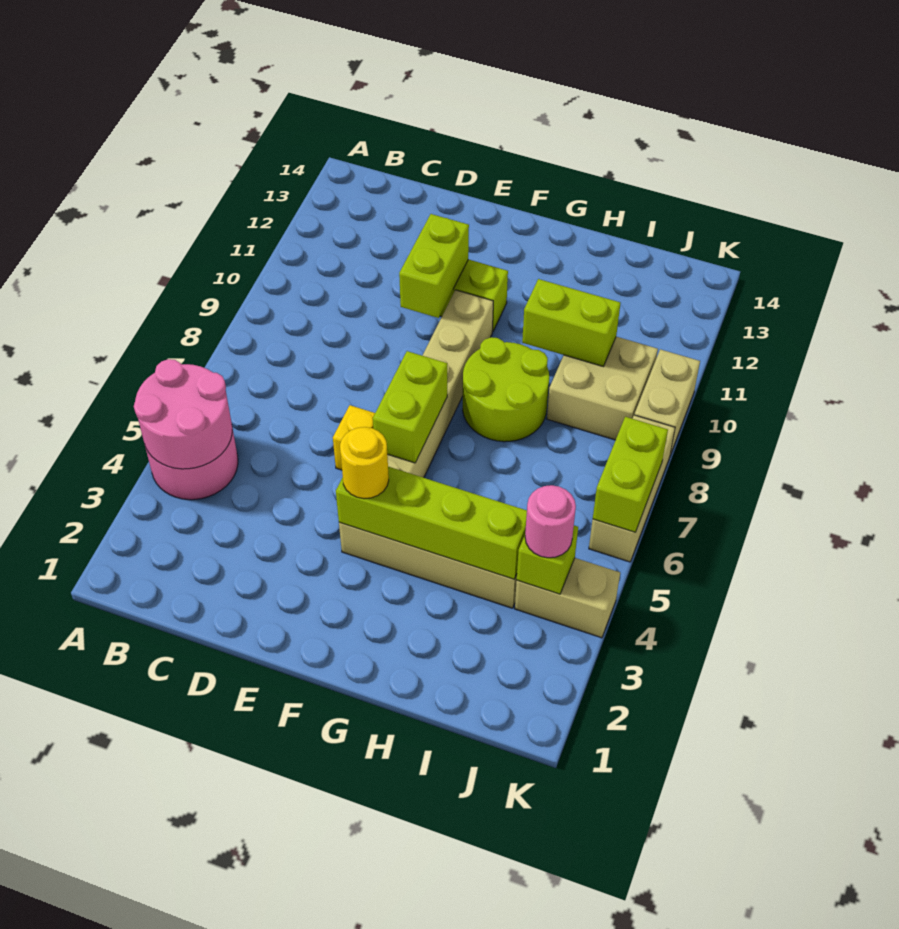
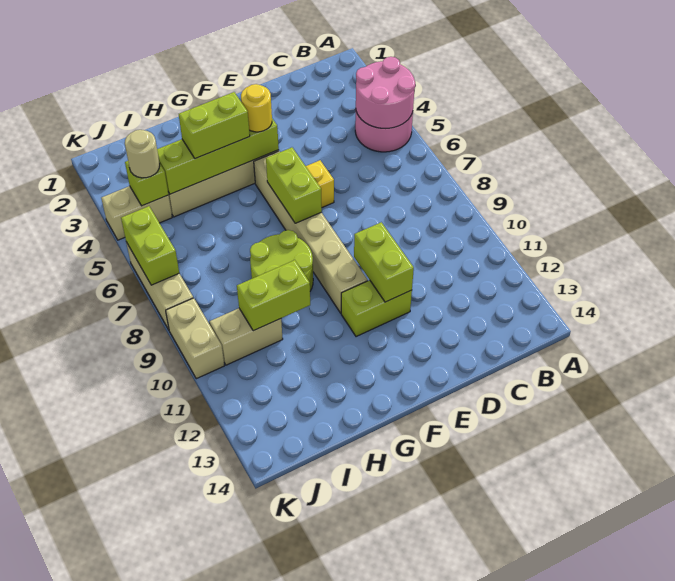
none -> lime 1x2 brick [179,92,250,159]
tan 2x2 brick [547,337,658,440] -> tan 1x2 brick [209,308,283,365]
pink 1x1 round brick [525,485,576,558] -> tan 1x1 round brick [125,130,160,178]

